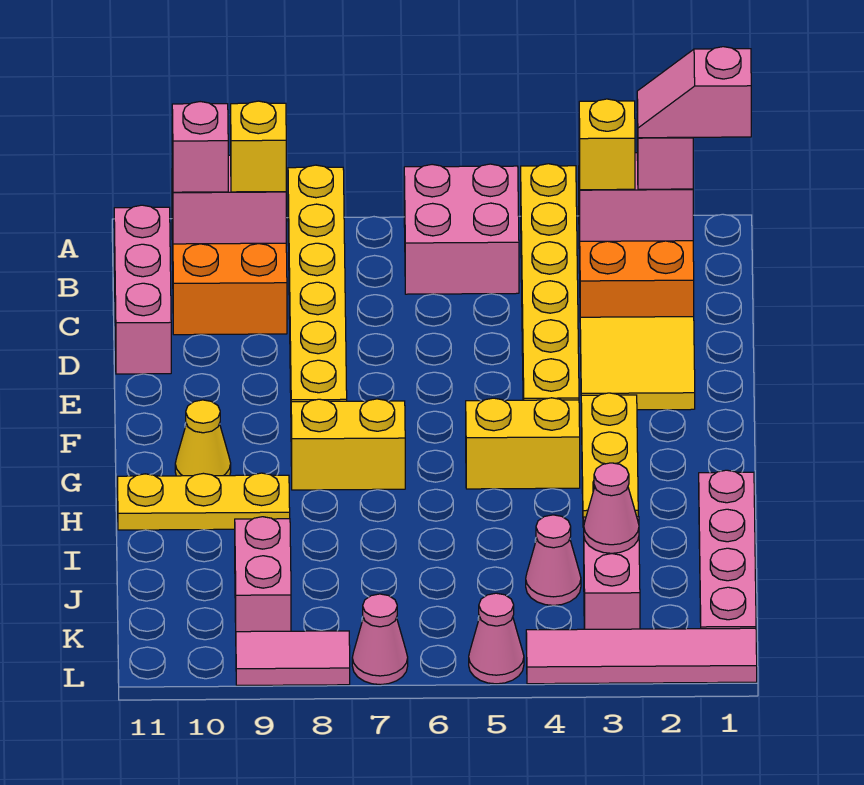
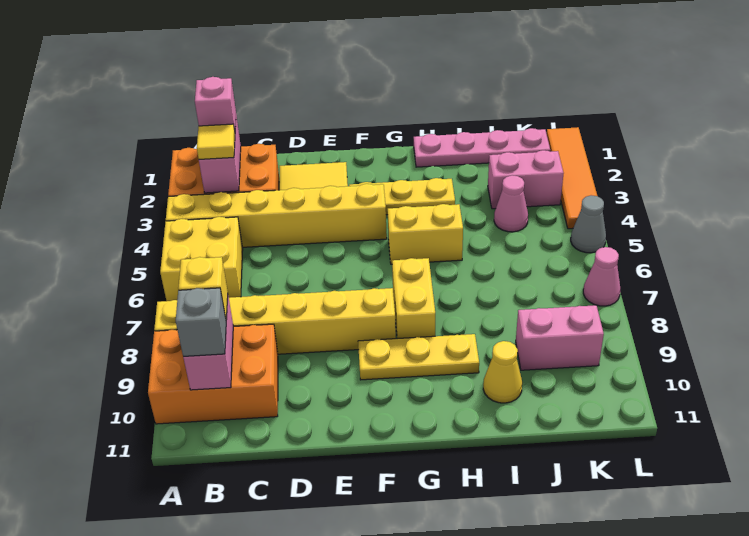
pink 2x2 brick [404,164,519,294] -> yellow 2x2 brick [160,217,243,301]
pink 1x2 slope [637,47,751,138] -> none
yellow 1x1 brick [579,99,635,190] -> yellow 1x1 tile [197,124,235,159]
pink 1x1 brick [172,102,228,192] -> grey 1x1 brick [176,288,226,357]
pink 1x3 brick [114,205,171,374] -> none
yellow 1x2 brick [466,398,580,489] -> yellow 1x2 brick turned to [388,204,463,264]
yellow 1x1 cone [175,400,231,476] -> yellow 1x1 cone moved to [483,341,522,403]
yellow 1x3 plate [117,473,290,530] -> yellow 1x3 plate turned to [358,334,479,380]
pink 1x1 cone [584,463,639,553] -> none
pink 1x4 tile [526,628,757,684] -> orange 1x4 tile [547,127,597,229]
pink 1x1 cone [469,593,524,684] -> grey 1x1 cone [571,195,606,253]
pink 1x2 tile [236,631,350,685] -> none

